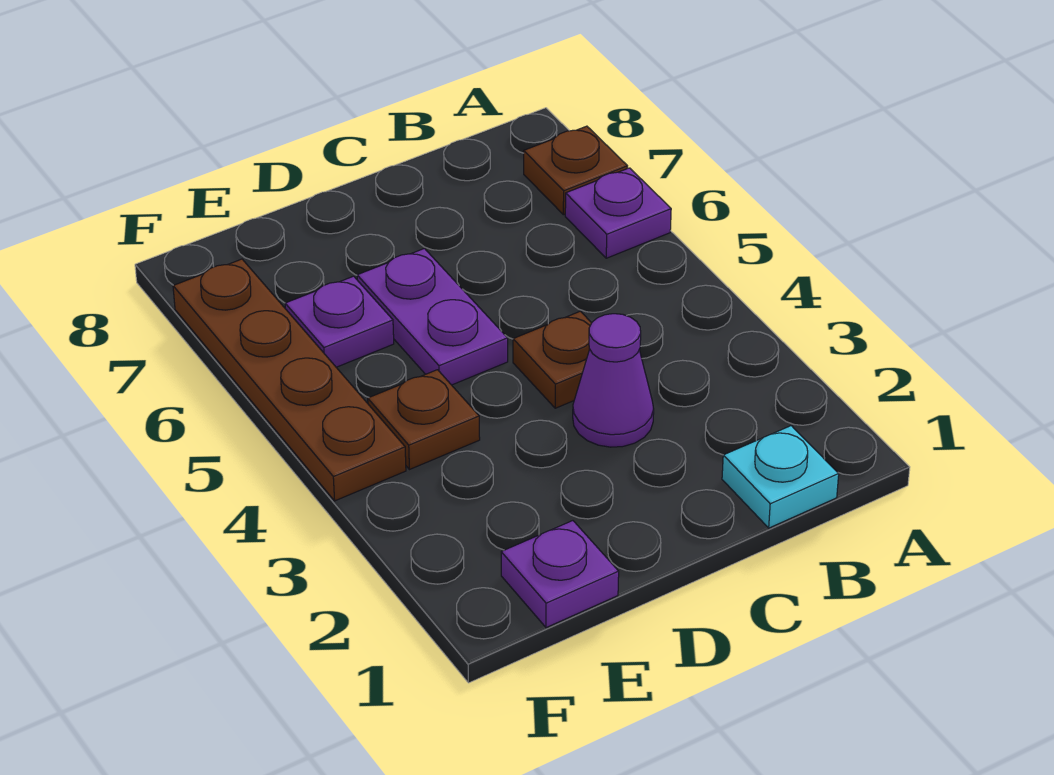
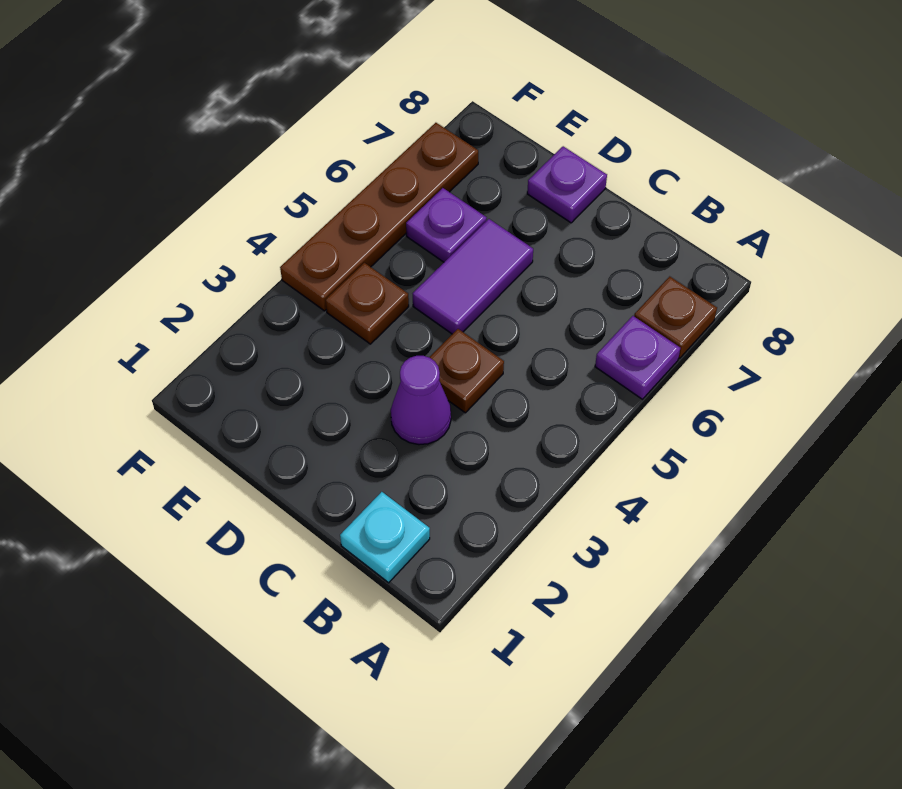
purple 1x2 plate [357,249,508,385] -> purple 1x2 tile [413,219,533,334]
purple 1x1 plate [501,521,619,628] -> purple 1x1 plate moved to [527,146,607,223]

